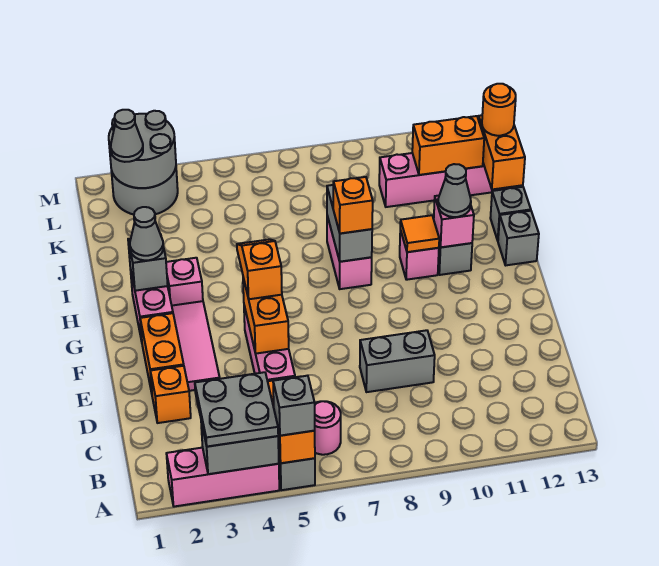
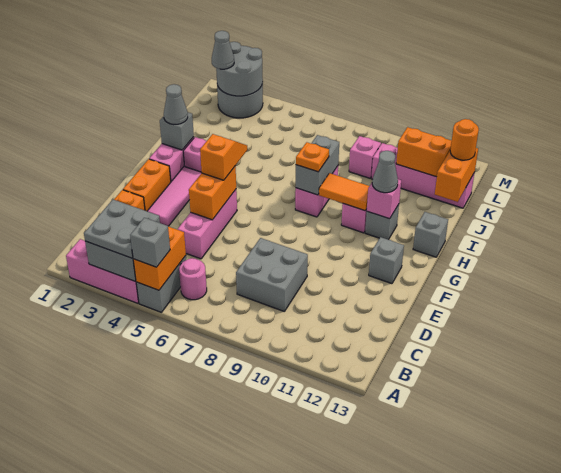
grey 1x2 brick [360,330,435,392] -> grey 2x2 brick [236,238,308,311]
orange 1x1 brick [333,177,373,233] -> orange 1x1 plate [296,142,329,172]
orange 1x1 tile [400,215,439,252] -> orange 1x2 tile [319,173,369,211]
grey 1x1 brick [490,187,531,240] -> grey 1x1 brick moved to [369,237,404,284]
none -> pink 1x1 brick [349,136,381,178]

